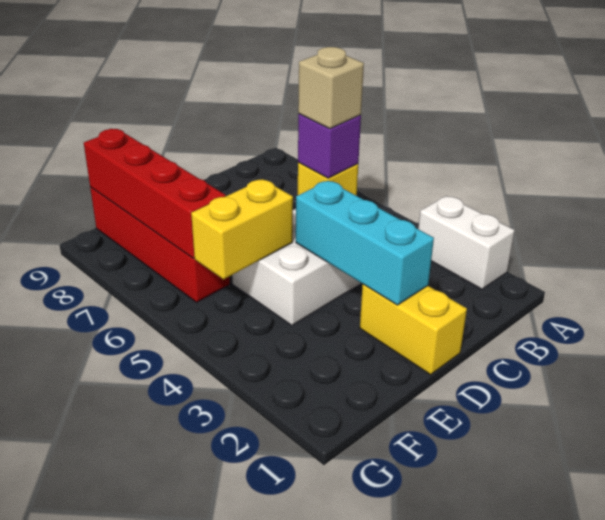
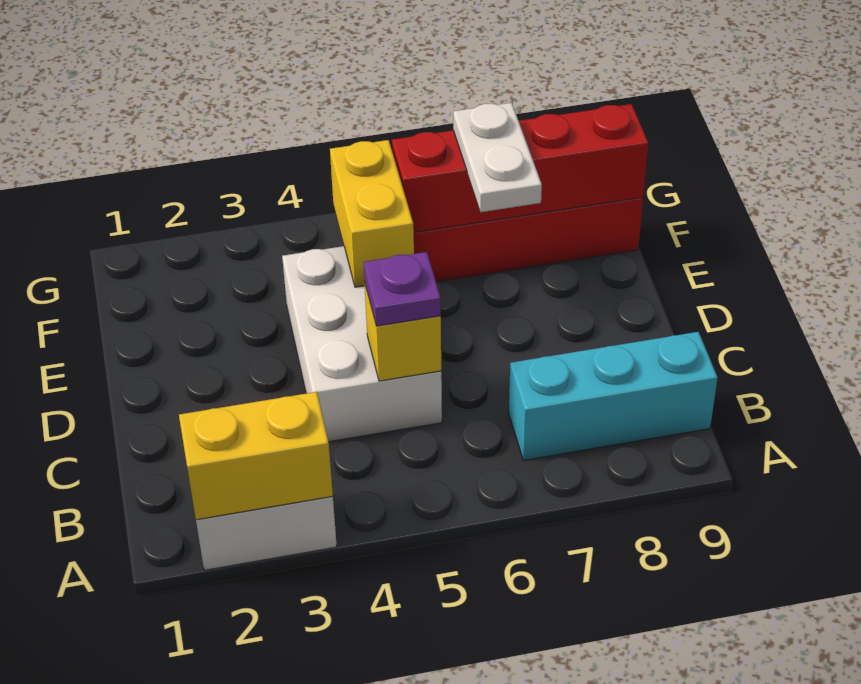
purple 1x1 brick [298,114,361,178] -> purple 1x1 plate [364,252,441,326]
tan 1x1 brick [298,47,364,129] -> none
yellow 1x2 brick [360,284,467,375] -> yellow 1x2 brick moved to [179,392,333,520]
cyan 1x3 brick [296,181,434,305] -> cyan 1x3 brick moved to [509,332,718,460]
none -> white 1x2 plate [453,103,542,212]

